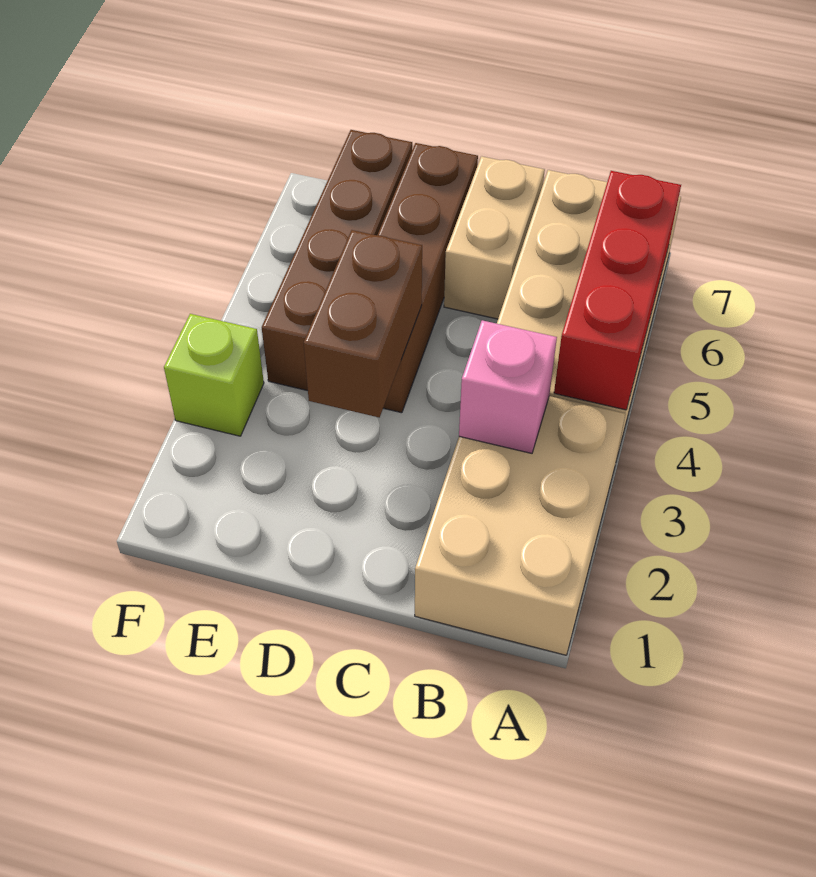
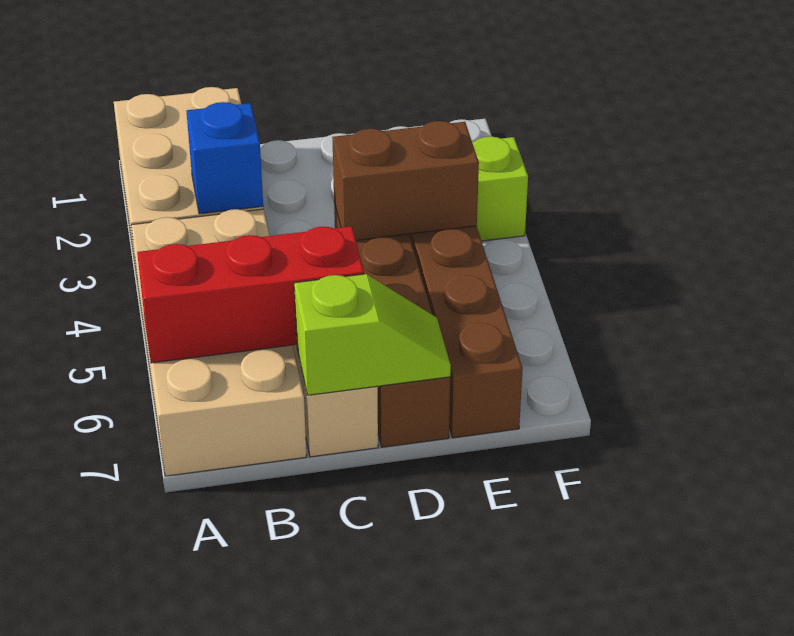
red 1x3 brick [554,171,681,410] -> red 1x3 brick turned to [137,226,364,363]
pink 1x1 brick [459,320,557,453] -> blue 1x1 brick [187,102,263,214]
none -> lime 1x2 slope [294,274,451,395]
brown 1x2 brick [304,230,422,417] -> brown 1x2 brick turned to [332,121,479,240]

